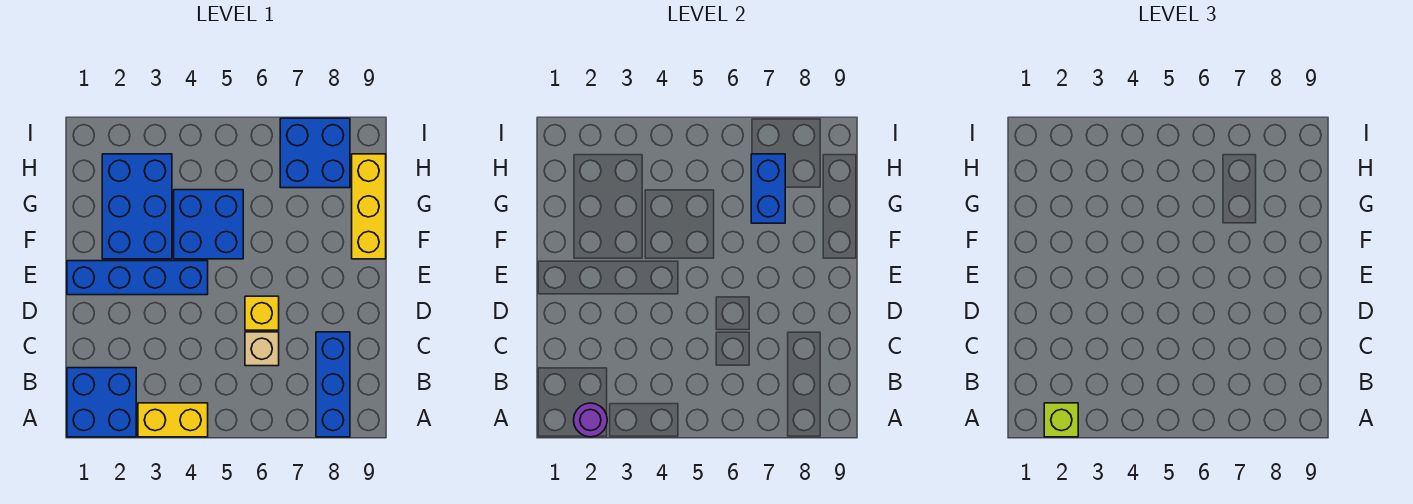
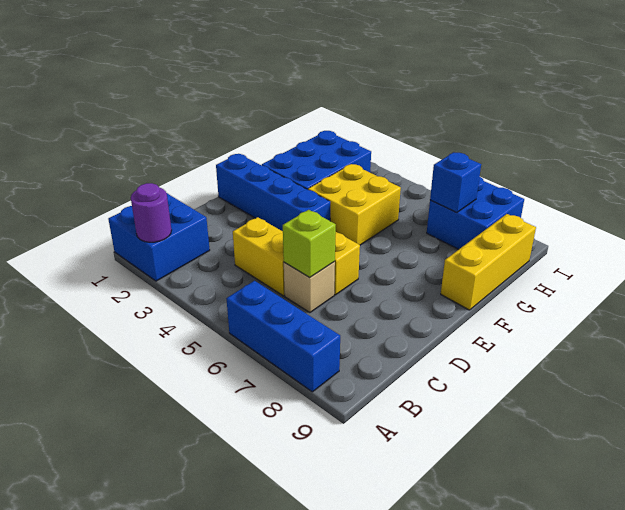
lime 1x1 brick [1044,403,1078,437] -> lime 1x1 brick moved to [283,210,336,278]
yellow 1x2 brick [138,403,208,437] -> yellow 1x2 brick moved to [233,217,285,296]
blue 1x3 brick [316,332,350,437] -> blue 1x3 brick turned to [226,281,340,392]
blue 2x2 brick [174,190,243,259] -> yellow 2x2 brick [308,164,401,245]
blue 1x2 brick [751,154,785,223] -> blue 1x1 brick [430,153,481,212]

